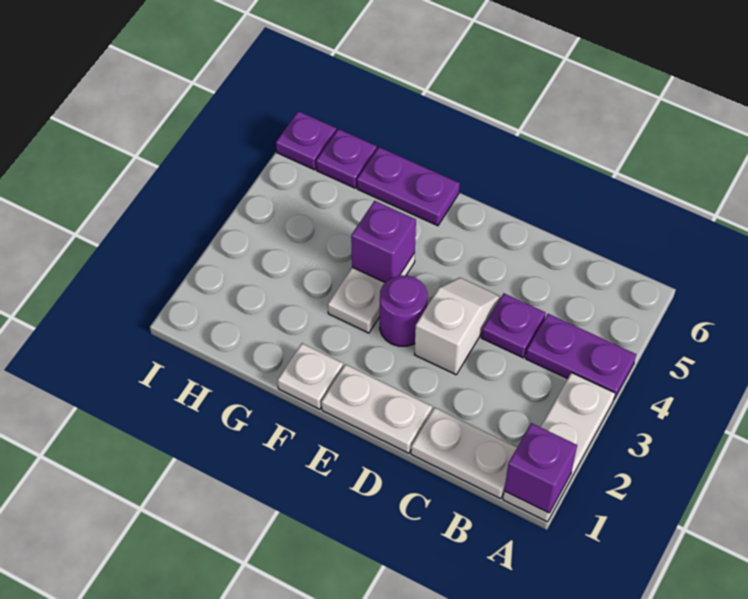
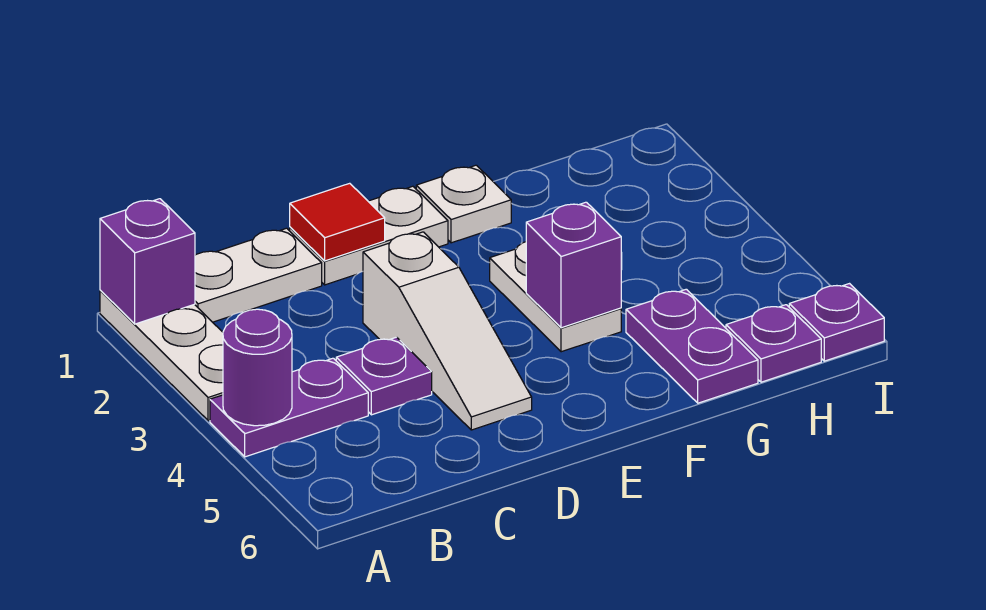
none -> red 1x1 tile [290,183,385,261]
white 1x2 slope [414,278,501,375] -> white 1x3 slope [363,232,532,430]
purple 1x1 round brick [380,275,428,346] -> purple 1x1 round brick moved to [223,309,292,426]
purple 1x2 plate [357,147,460,226] -> purple 1x2 plate turned to [626,289,758,403]

